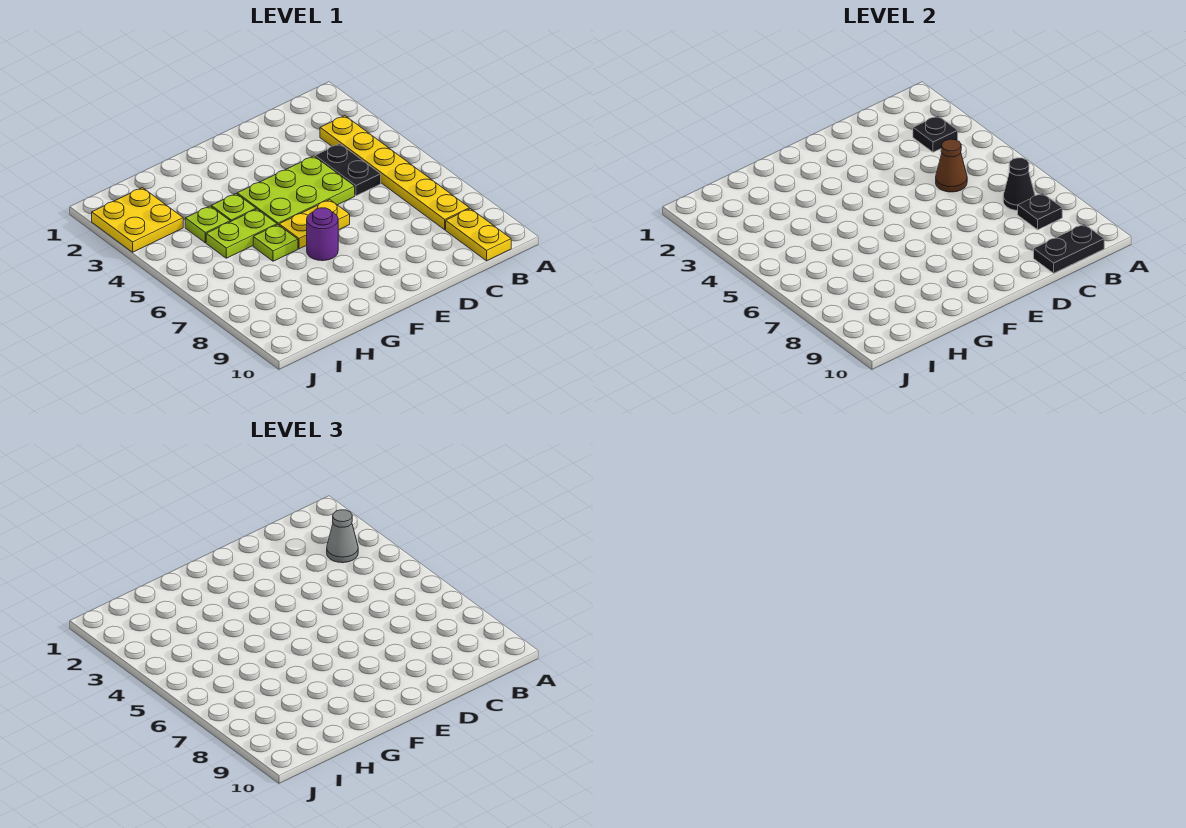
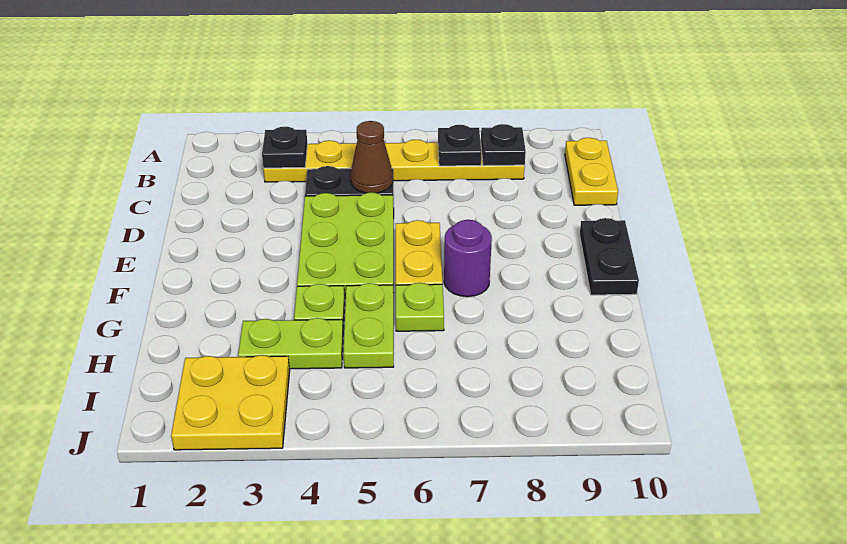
grey 1x1 cone [327,510,358,563] -> none
black 1x1 cone [1003,158,1035,210] -> black 1x1 plate [438,125,481,166]
yellow 1x2 plate [446,209,511,261] -> yellow 1x2 plate turned to [565,138,618,205]
black 1x2 plate [1034,224,1104,273] -> black 1x2 plate moved to [580,218,639,295]
lime 1x1 plate [185,206,230,243] -> lime 1x2 plate [238,318,343,369]

